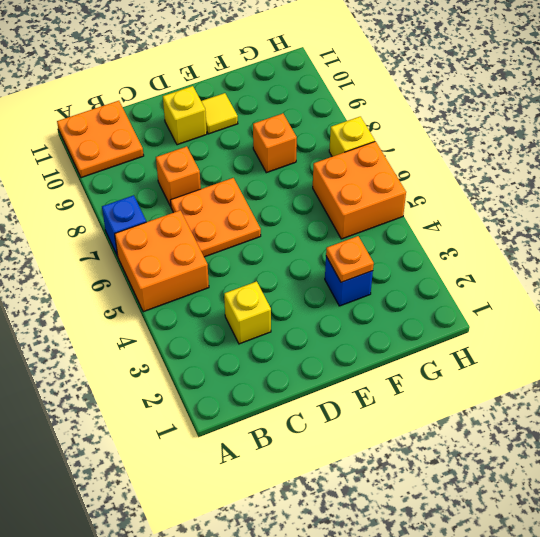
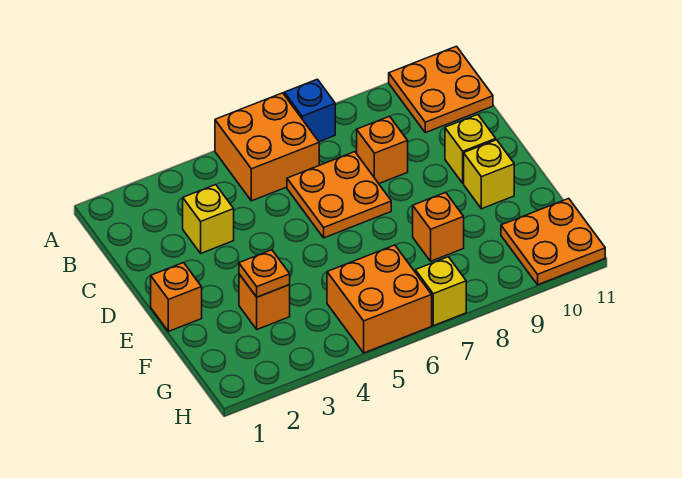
none -> orange 1x1 brick [151,263,202,332]
yellow 1x1 tile [201,93,238,134] -> yellow 1x1 brick [464,140,514,209]
blue 1x1 brick [325,257,373,306] -> orange 1x1 brick [239,274,290,329]
none -> orange 2x2 plate [501,199,605,285]

